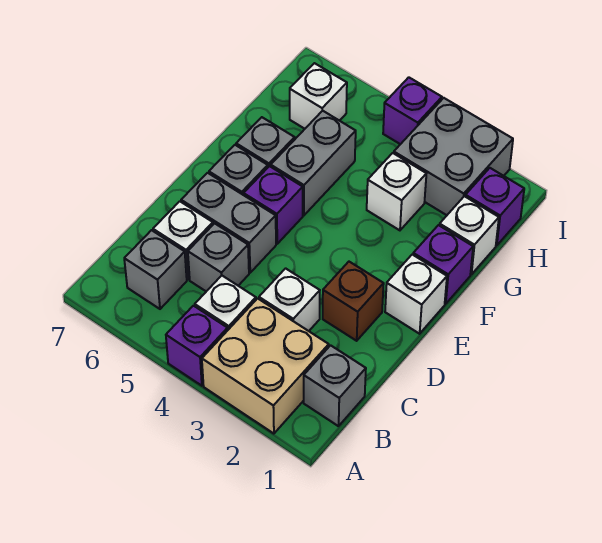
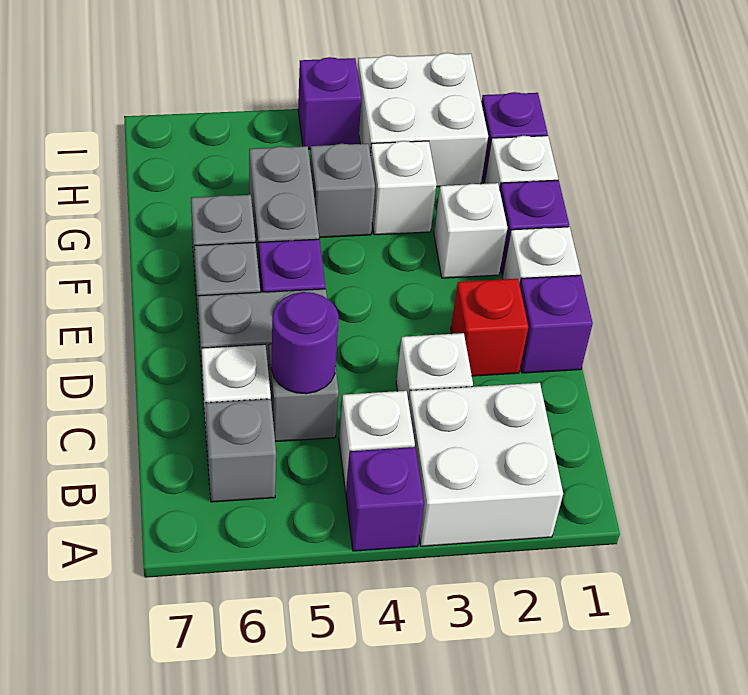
tan 2x2 brick [202,298,329,434] -> white 2x2 brick [409,383,563,546]
grey 1x1 brick [304,345,366,426] -> grey 1x1 brick moved to [310,144,375,238]
none -> purple 1x1 round brick [271,292,339,394]
none -> purple 1x1 brick [520,275,593,373]
brown 1x1 brick [323,262,384,341] -> red 1x1 brick [451,279,528,376]
grey 2x2 brick [394,98,513,215] -> white 2x2 brick [357,53,488,187]
white 1x1 brick [290,63,347,129] -> white 1x1 brick moved to [434,183,507,278]

